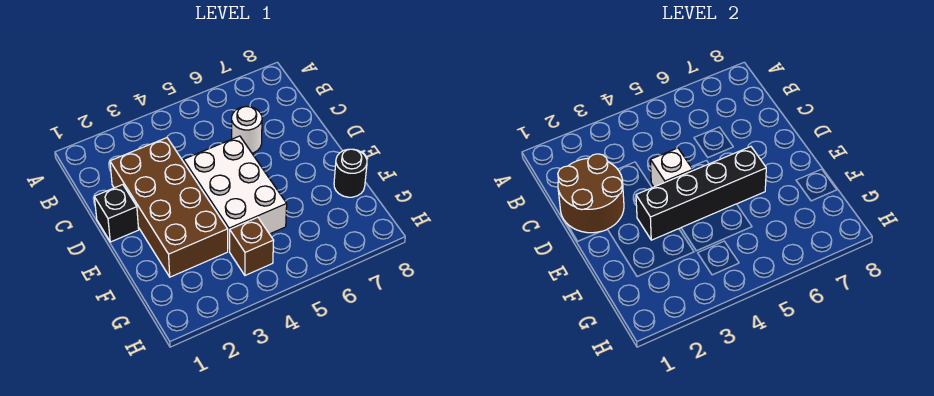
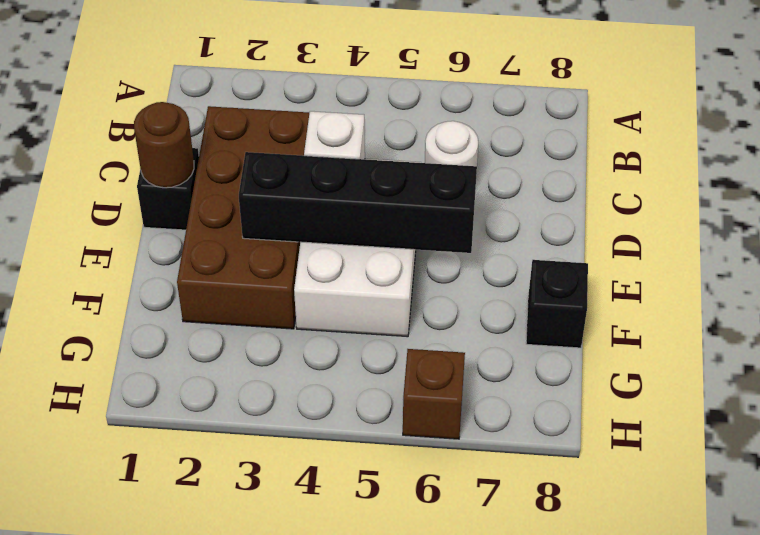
brown 2x2 round brick [558,154,624,233] -> brown 1x1 round brick [134,102,194,188]
black 1x1 round brick [334,149,367,197] -> black 1x1 brick [526,260,588,348]
brown 1x1 brick [230,217,274,275] -> brown 1x1 brick moved to [403,349,465,439]

